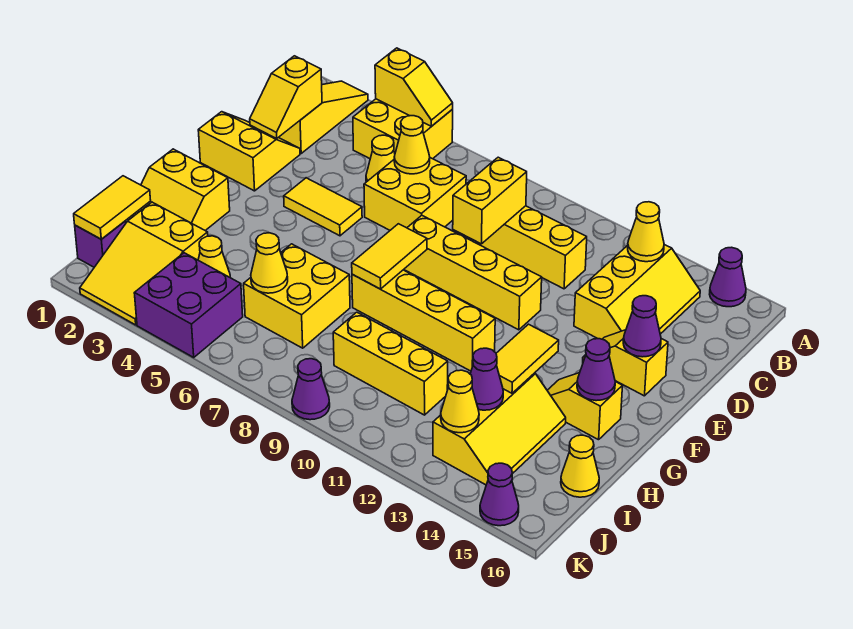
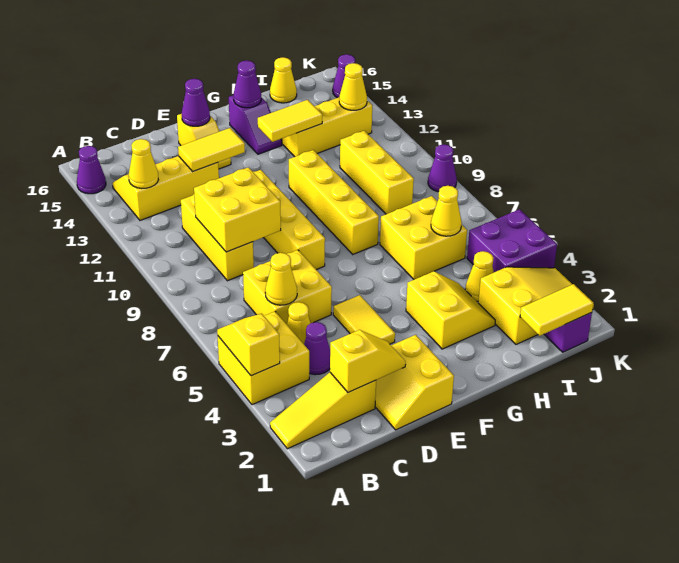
yellow 1x2 brick [453,157,527,244] -> yellow 2x2 brick [194,167,281,252]
yellow 1x2 tile [352,224,427,289] -> yellow 1x2 tile moved to [178,128,245,171]
yellow 2x2 slope [128,149,230,231] -> yellow 2x2 slope moved to [406,271,495,349]
yellow 1x2 slope [547,373,622,440] -> purple 1x2 slope [229,95,282,154]
purple 1x1 cone [470,348,503,410] -> purple 1x1 cone moved to [304,322,330,375]

